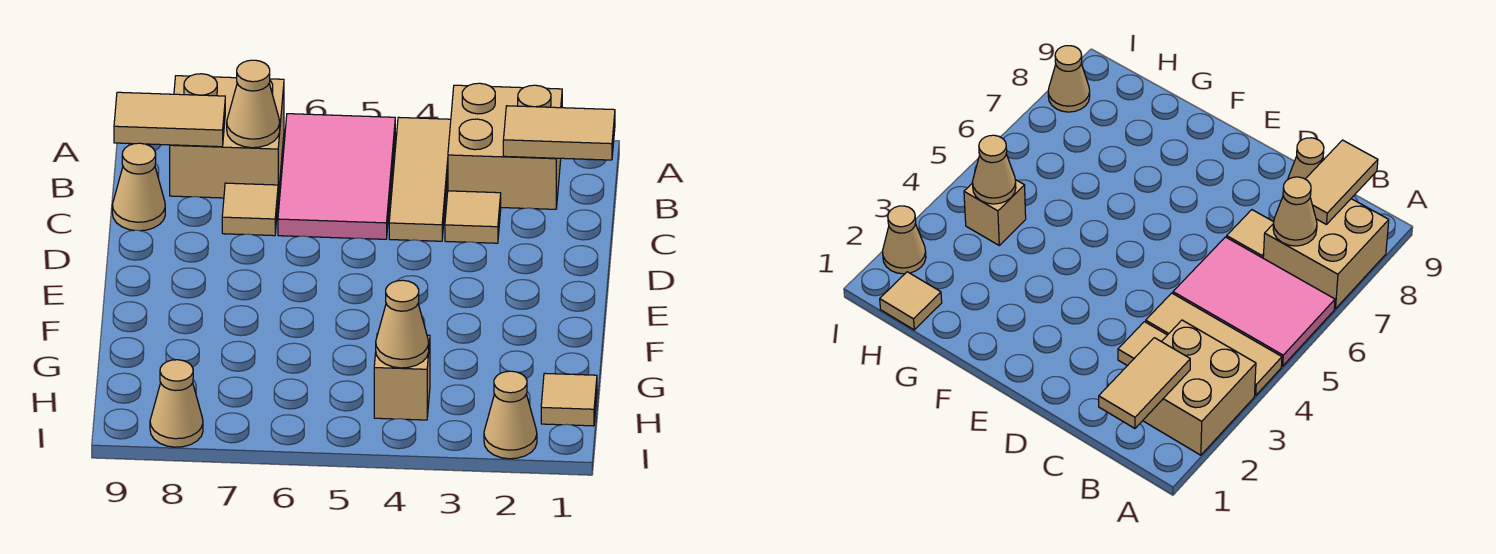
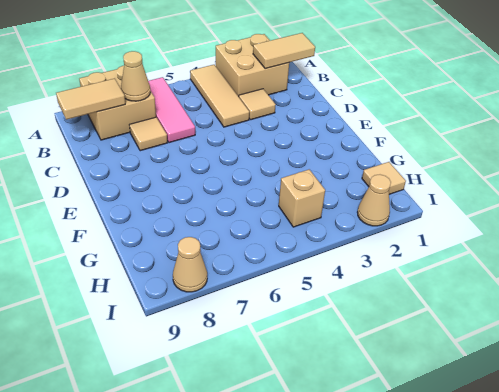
pink 2x3 tile [278,114,395,239] -> pink 1x3 tile [148,77,195,143]
tan 1x1 cone [112,143,165,231] -> none
tan 1x1 cone [376,280,429,368] -> none

